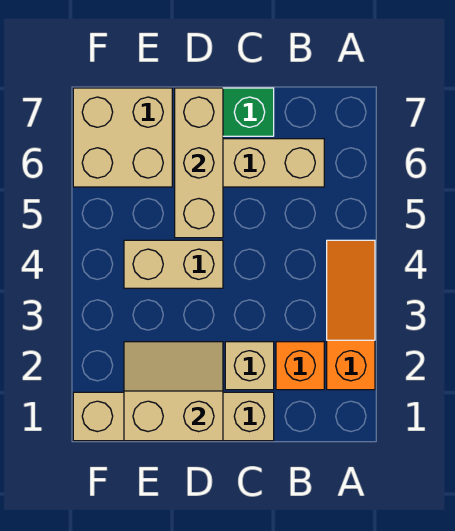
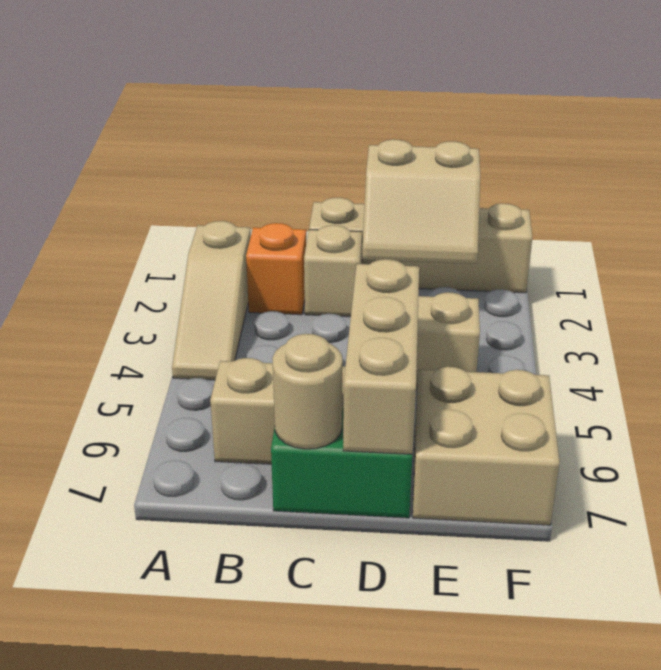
orange 1x3 slope [327,240,375,390] -> tan 1x3 slope [172,221,251,380]
none -> tan 1x1 round brick [272,334,343,449]

